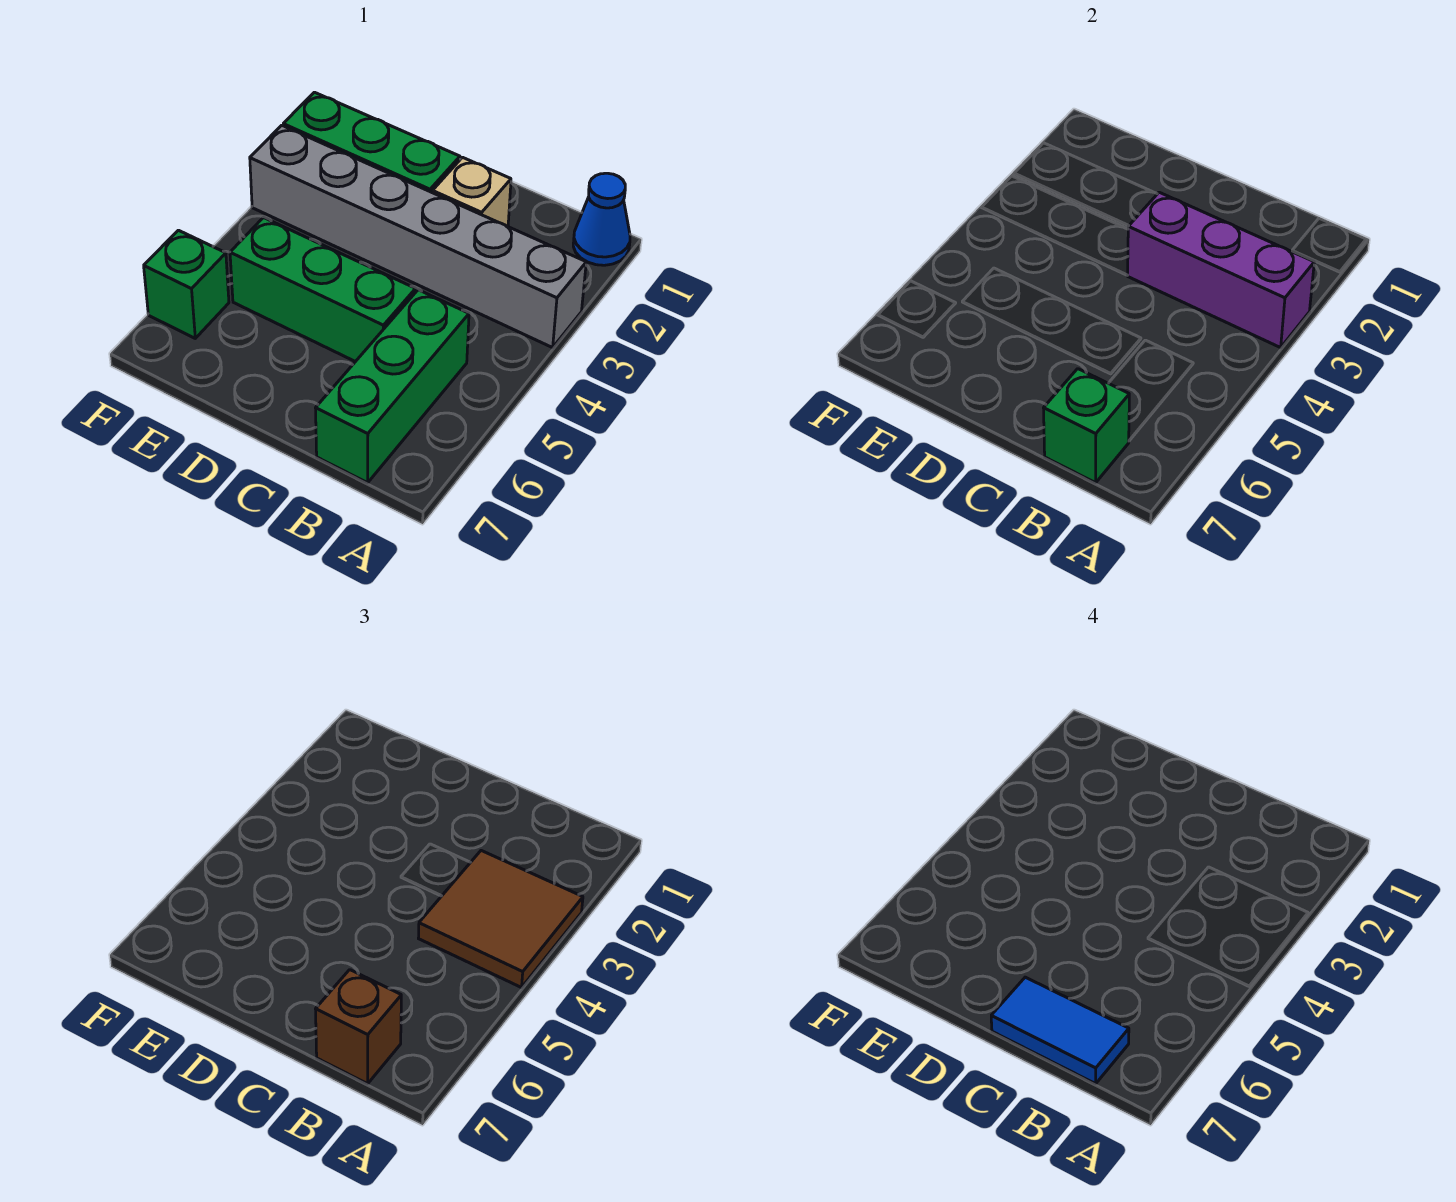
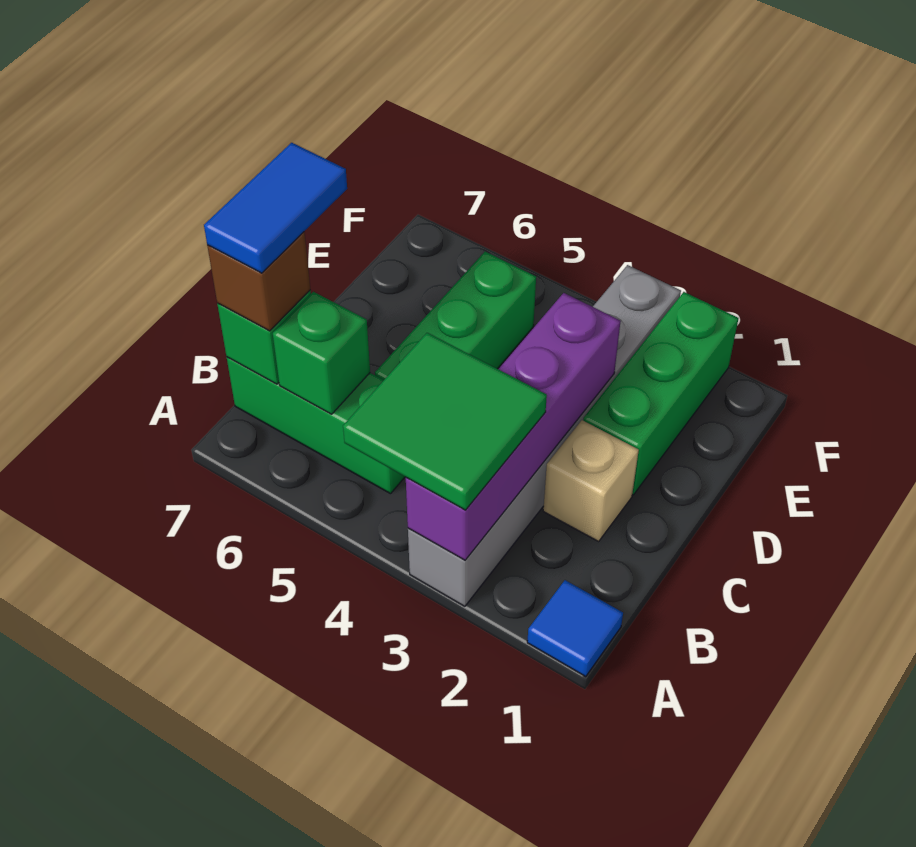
blue 1x1 cone [573,173,630,265] -> blue 1x1 tile [527,580,623,677]
purple 1x3 brick [1128,192,1314,348] -> purple 1x4 brick [406,293,621,560]
brown 2x2 tile [418,851,583,988] -> green 2x2 tile [343,333,547,510]
green 1x1 brick [144,230,229,338] -> green 1x1 brick moved to [273,292,370,414]

